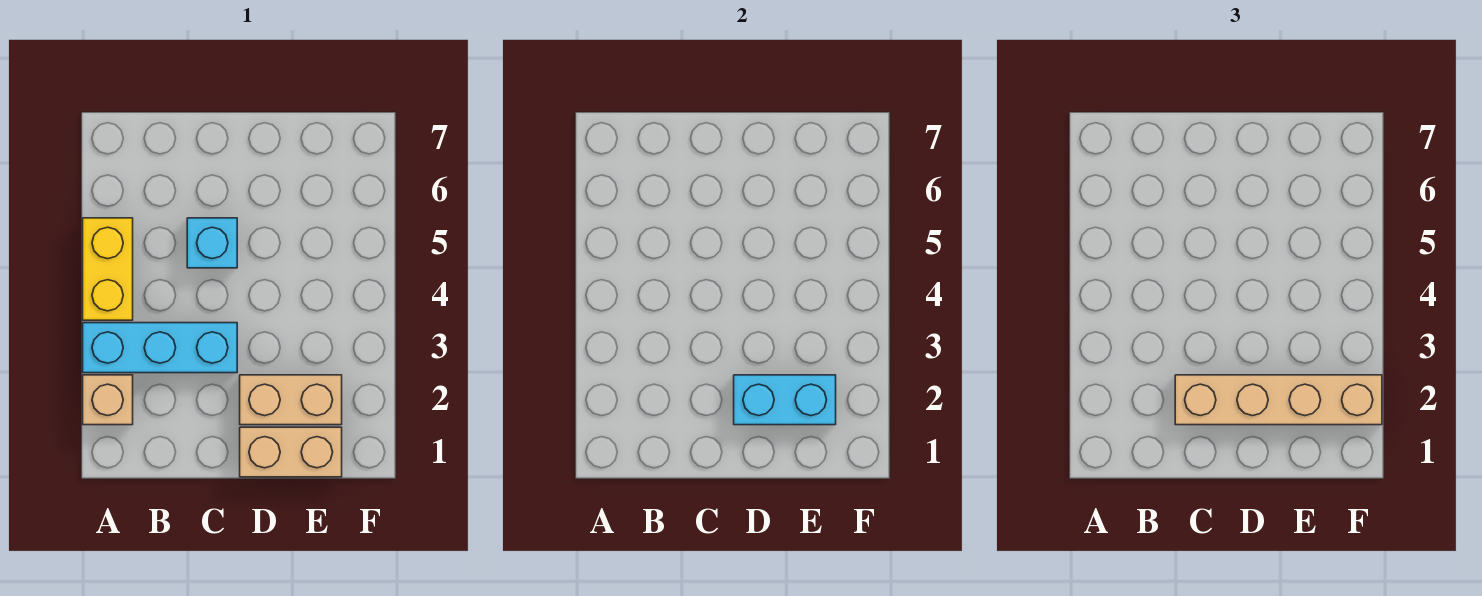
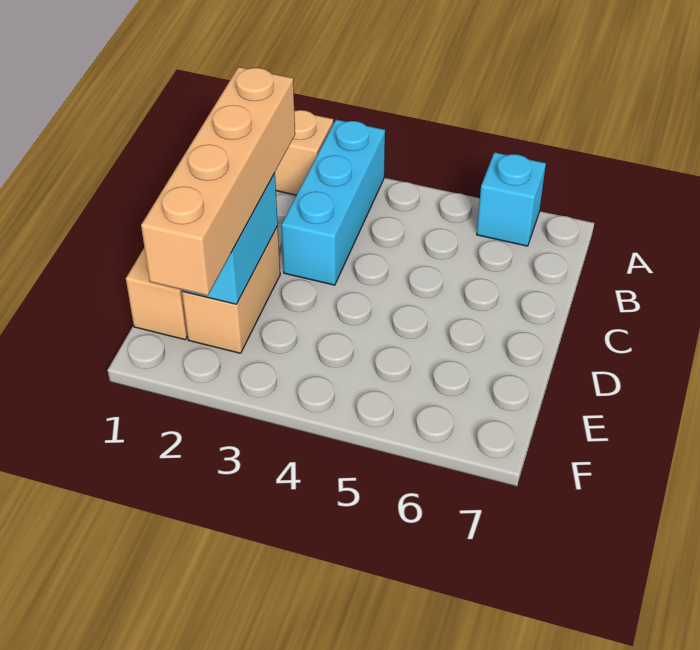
yellow 1x2 brick [83,218,133,320] -> none
cyan 1x1 brick [187,218,237,268] -> cyan 1x1 brick moved to [477,152,546,246]

